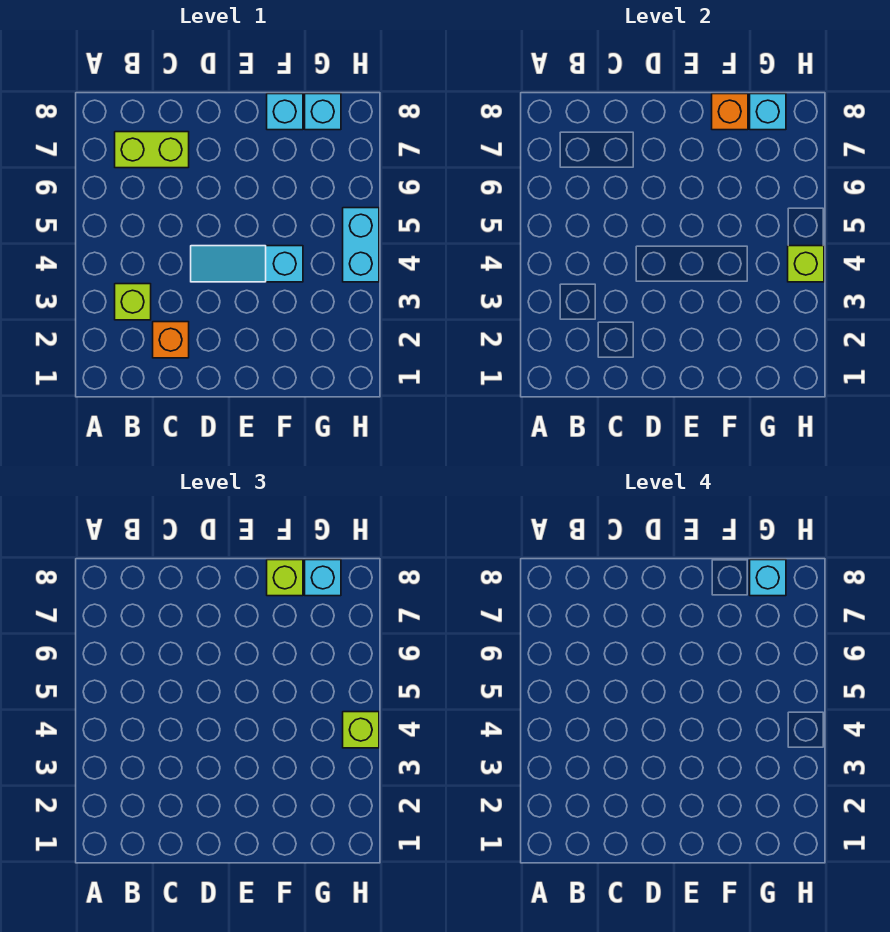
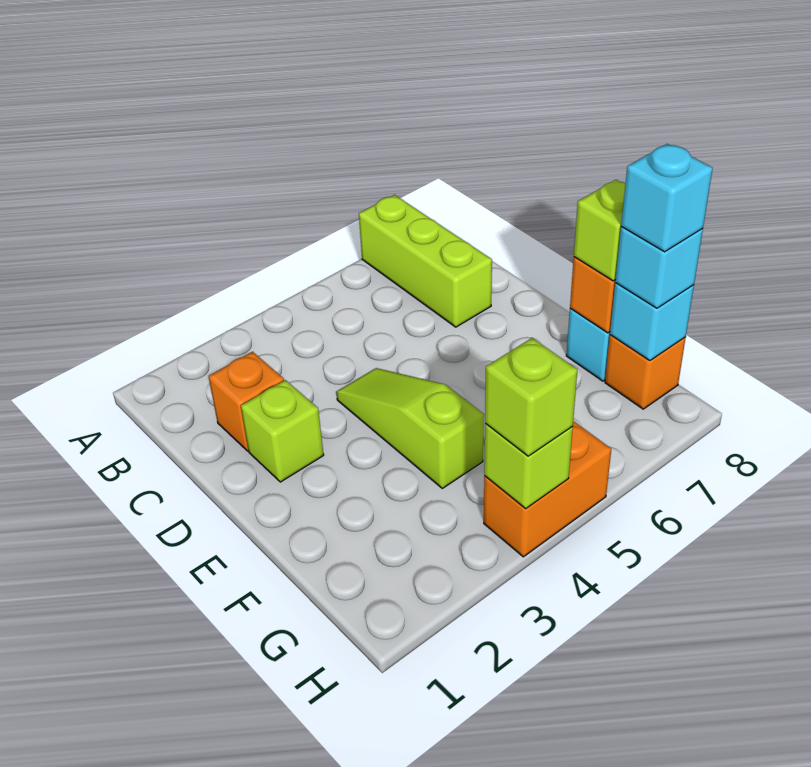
lime 1x1 brick [115,284,151,320] -> lime 1x1 brick moved to [241,380,324,482]
lime 1x2 brick [115,132,189,168] -> lime 1x3 brick [359,195,492,327]
cyan 1x3 slope [191,246,303,282] -> lime 1x3 slope [336,368,484,488]
cyan 1x1 brick [305,94,341,130] -> orange 1x1 brick [605,335,686,409]
cyan 1x2 brick [343,208,379,282] -> orange 1x2 brick [484,421,611,557]

